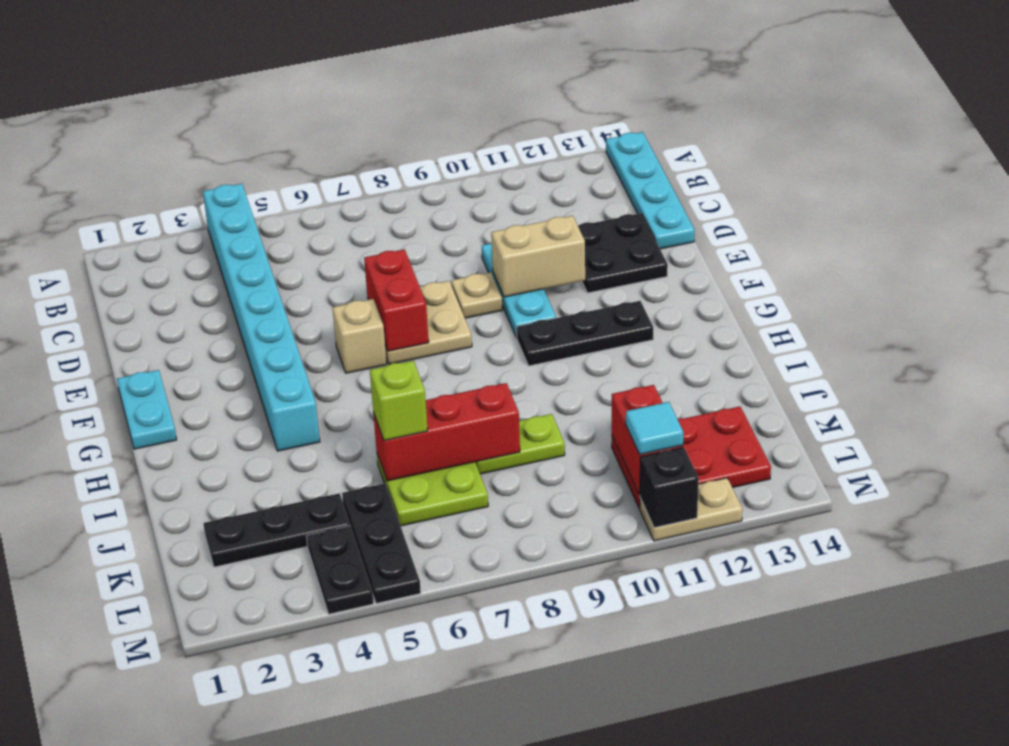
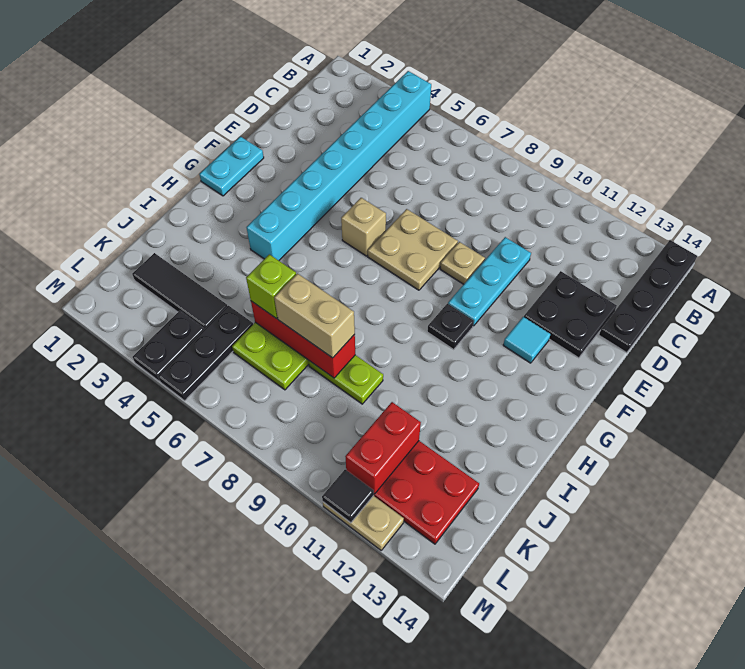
cyan 1x4 plate [606,132,695,249] -> black 1x4 plate [599,240,697,353]
red 1x2 brick [364,249,429,351] -> none
tan 1x2 brick [491,216,585,297] -> tan 1x2 brick moved to [274,273,355,358]
black 1x3 plate [517,301,653,366] -> black 1x1 plate [427,304,474,349]
black 1x3 plate [203,493,350,567] -> black 1x3 tile [132,253,227,329]
cyan 1x1 tile [626,402,683,454] -> cyan 1x1 tile moved to [503,317,551,363]
black 1x1 brick [640,447,699,528] -> black 1x1 tile [322,470,374,523]

